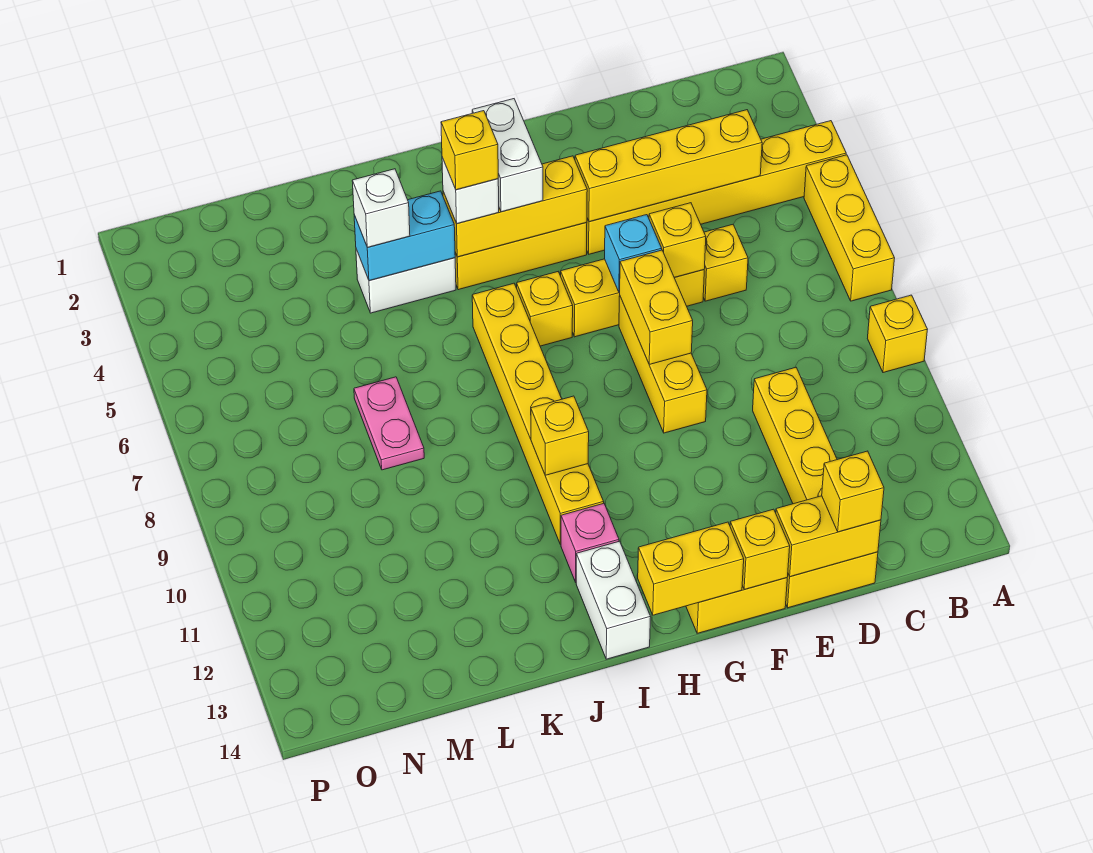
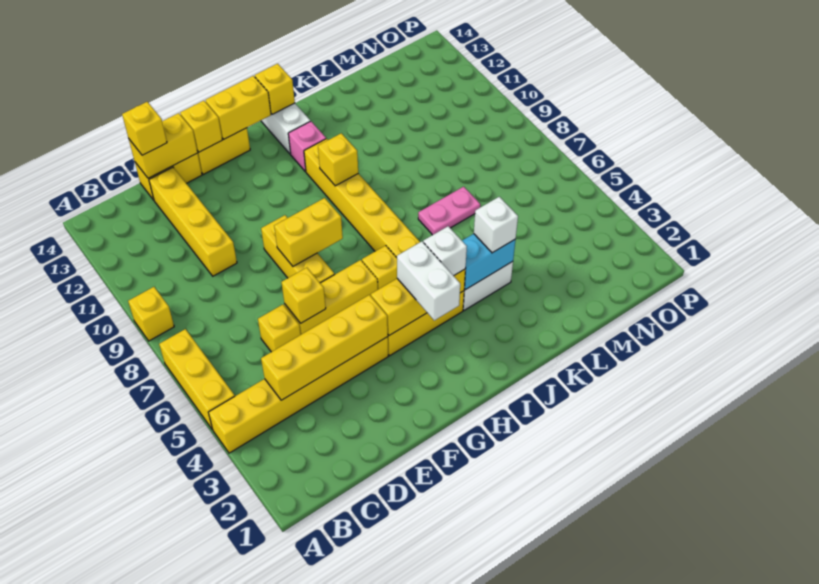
cyan 1x1 brick [605,215,662,292] -> none
yellow 1x2 brick [619,250,693,364] -> yellow 1x2 brick turned to [274,198,343,266]
yellow 1x1 brick [441,111,498,190] -> yellow 1x1 brick moved to [255,64,295,114]
pink 1x2 plate [354,377,424,470] -> pink 1x2 plate turned to [418,187,480,235]

